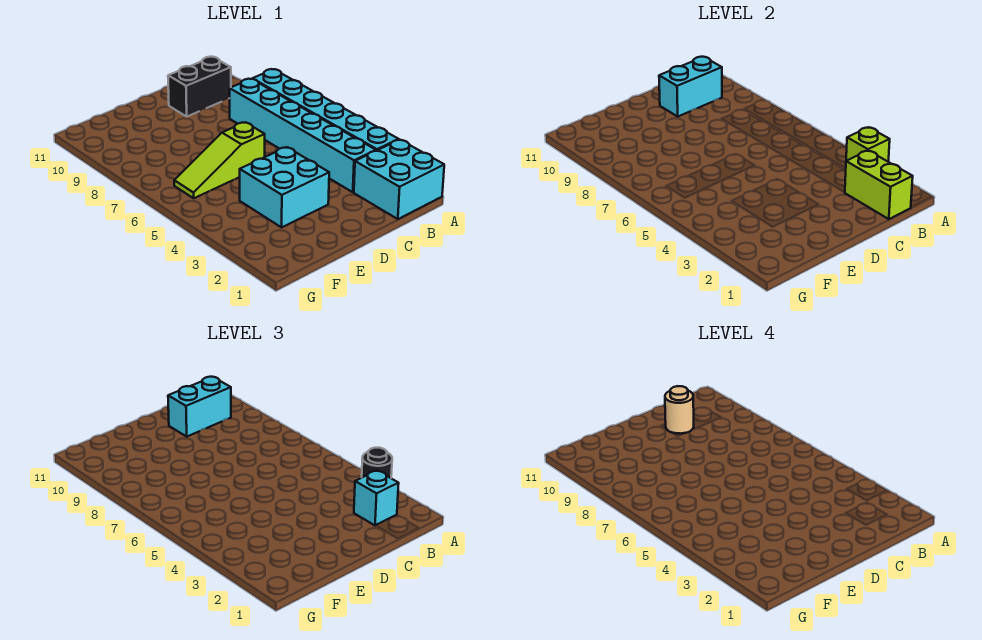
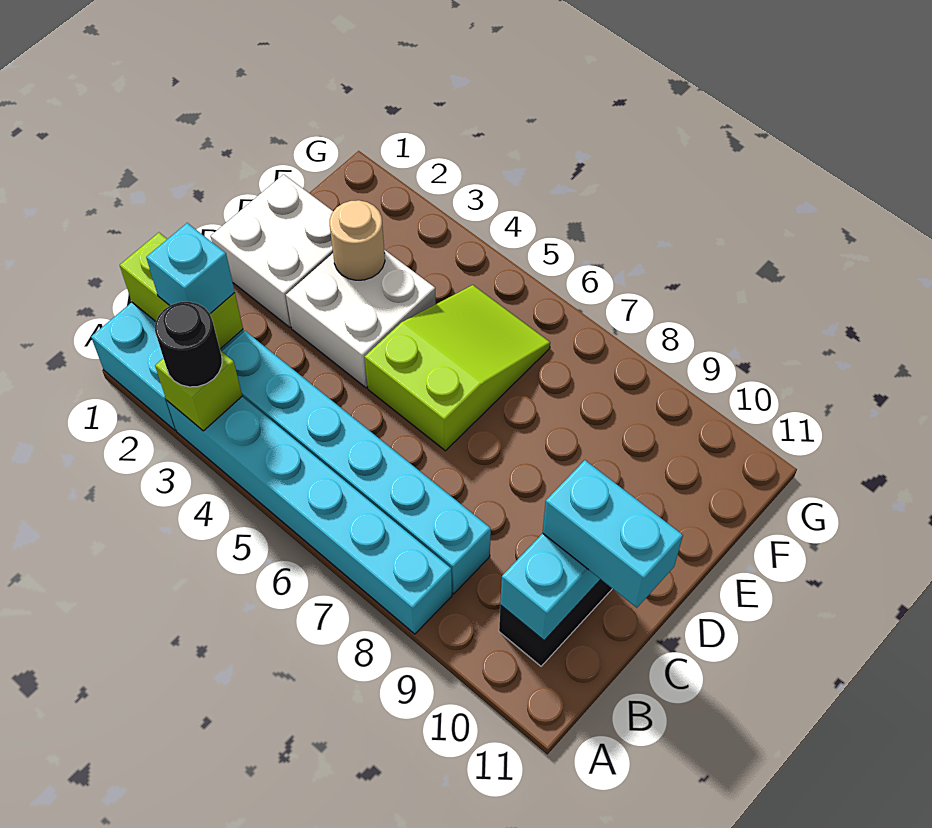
cyan 1x2 brick [168,377,231,436] -> cyan 1x2 brick turned to [543,460,683,608]
tan 1x1 round brick [665,386,694,434] -> tan 1x1 round brick moved to [330,200,385,280]
none -> white 2x2 brick [211,174,333,327]
cyan 2x2 brick [240,147,329,227] -> white 2x2 brick [286,250,436,388]
lime 1x3 slope [174,123,265,198] -> lime 2x3 slope [365,285,550,451]

